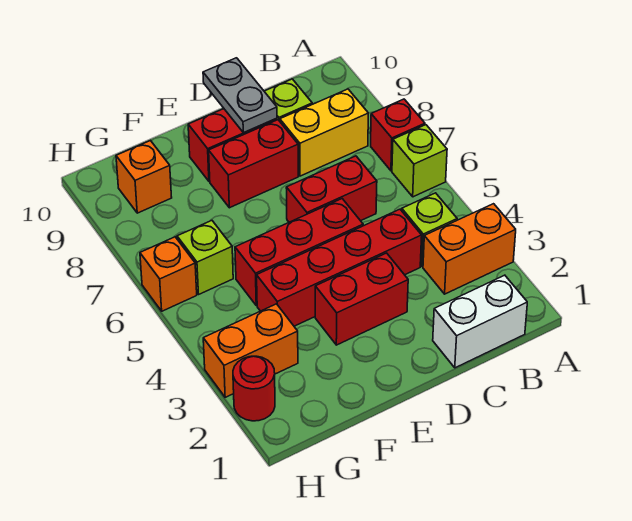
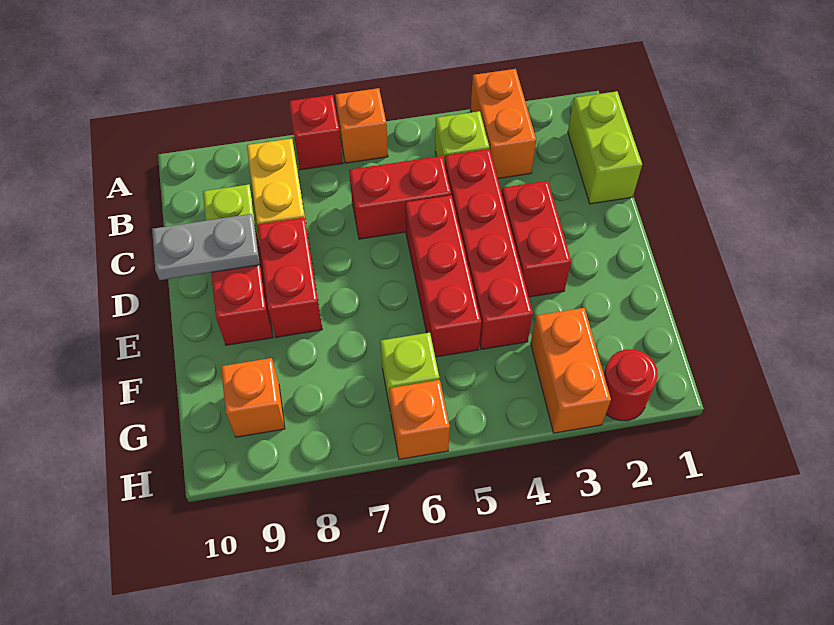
lime 1x1 brick [392,125,447,197] -> orange 1x1 brick [335,88,388,163]
white 1x2 brick [433,275,527,368] -> lime 1x2 brick [568,91,642,204]
red 1x2 brick [286,156,377,222] -> red 1x2 brick turned to [349,156,451,239]

